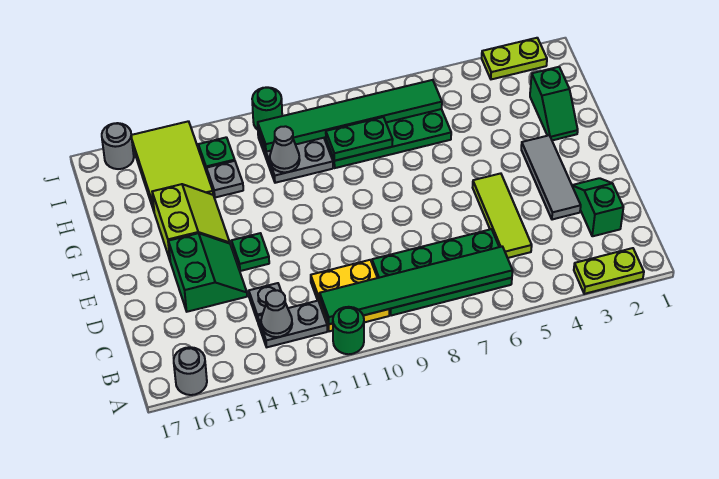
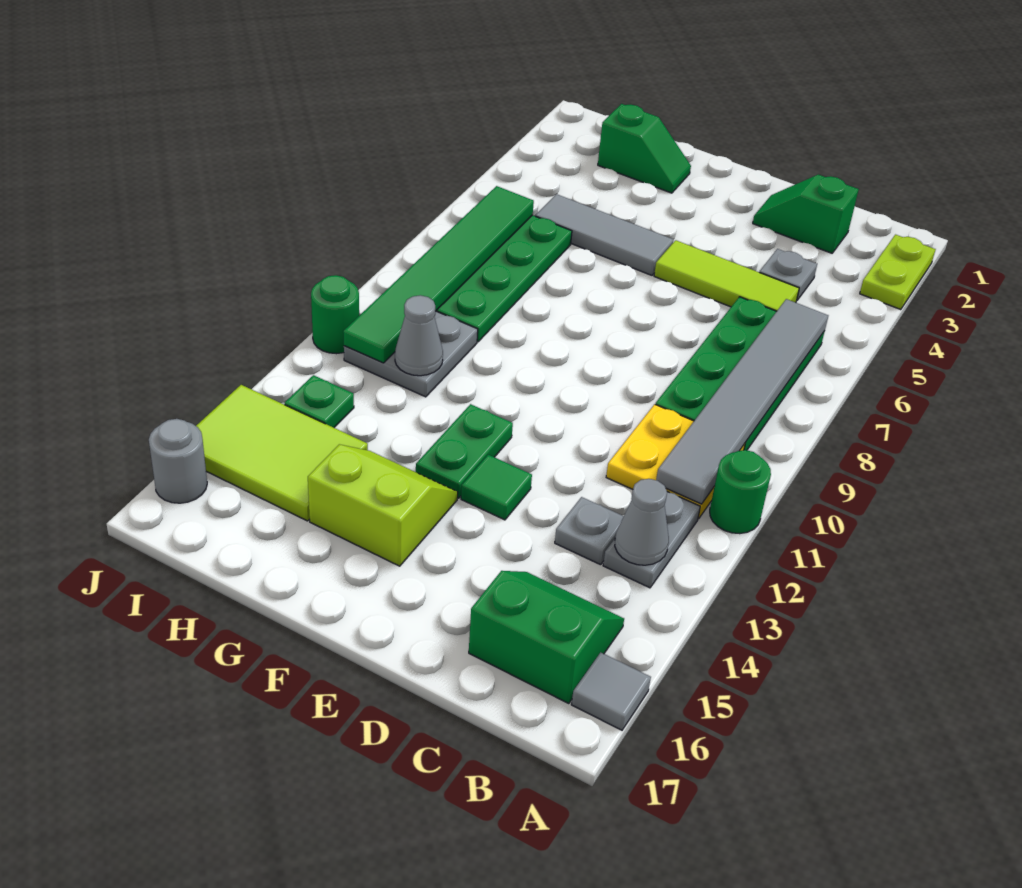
grey 1x1 round brick [174,347,207,395] -> grey 1x1 tile [571,652,651,730]
green 1x6 tile [320,247,513,324] -> grey 1x6 tile [656,299,828,504]
grey 1x3 tile [521,135,581,220] -> grey 1x3 tile moved to [535,194,673,275]
green 2x2 slope [168,233,247,312] -> green 2x2 slope moved to [469,571,624,704]
green 1x1 plate [232,233,269,271] -> green 1x1 tile [461,455,532,520]
green 1x2 plate [326,117,393,161] -> green 1x2 plate moved to [416,404,513,498]
grey 1x1 plate [206,161,243,198] -> grey 1x1 plate moved to [759,249,817,300]
lime 1x2 plate [482,38,547,79] -> none

